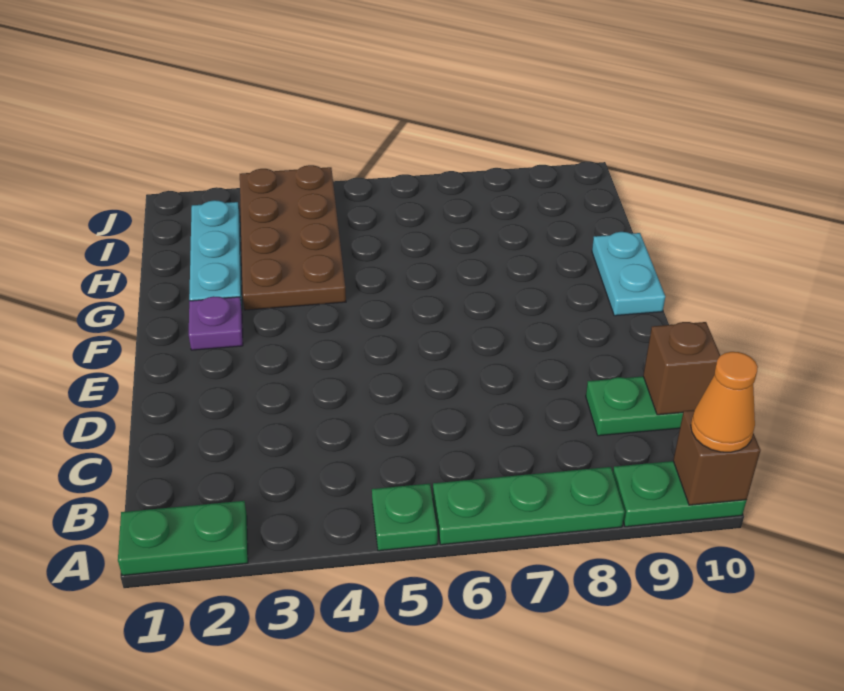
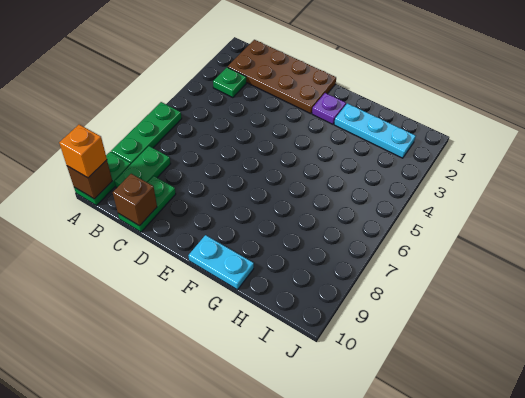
green 1x2 plate [118,501,248,575] -> green 1x2 plate moved to [115,146,171,188]
green 1x1 plate [372,484,438,551] -> green 1x1 plate moved to [213,67,246,98]
orange 1x1 cone [691,352,758,452] -> orange 1x1 brick [59,125,107,178]
brown 2x4 plate [240,165,346,310] -> brown 2x4 plate moved to [228,40,336,114]

